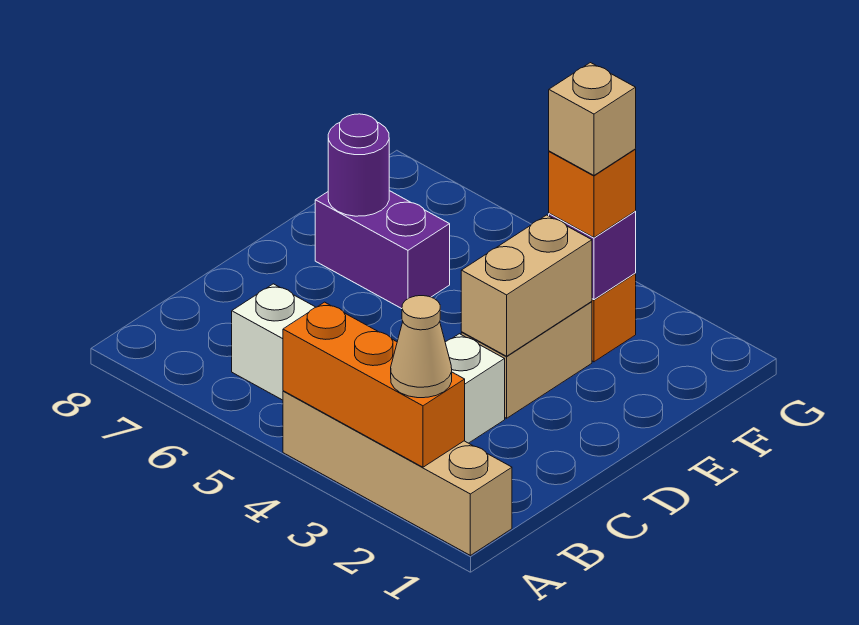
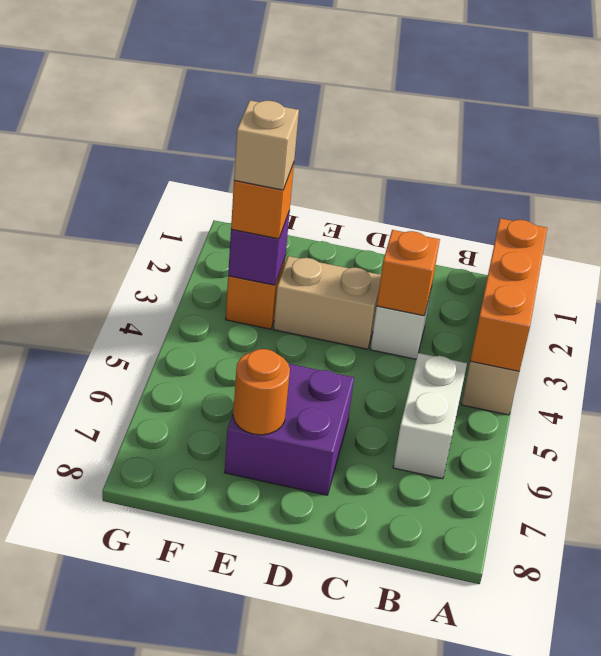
tan 1x1 cone [391,296,452,398] -> none
none -> orange 1x1 brick [377,230,440,316]
tan 1x2 brick [461,215,592,356] -> none
purple 1x2 brick [315,191,450,309] -> purple 2x2 brick [224,364,354,495]
purple 1x1 round brick [328,114,389,216] -> orange 1x1 round brick [233,349,290,435]

